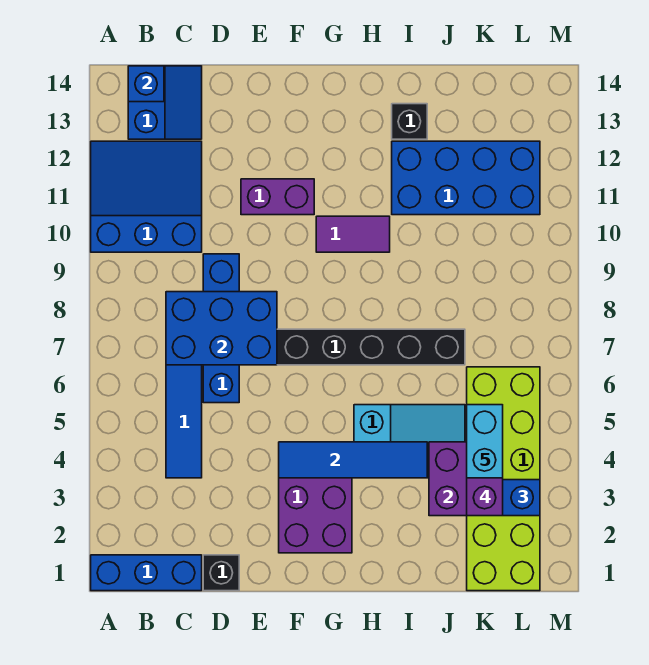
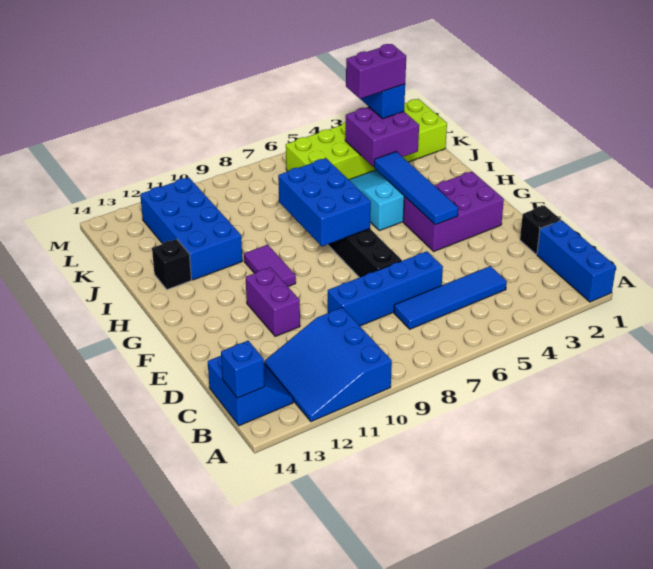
blue 2x2 slope [128,66,202,139] -> blue 2x2 slope turned to [208,356,293,426]
blue 2x3 brick [166,292,277,365] -> blue 2x3 brick moved to [278,158,371,246]
cyan 1x2 brick [467,405,503,478] -> none

